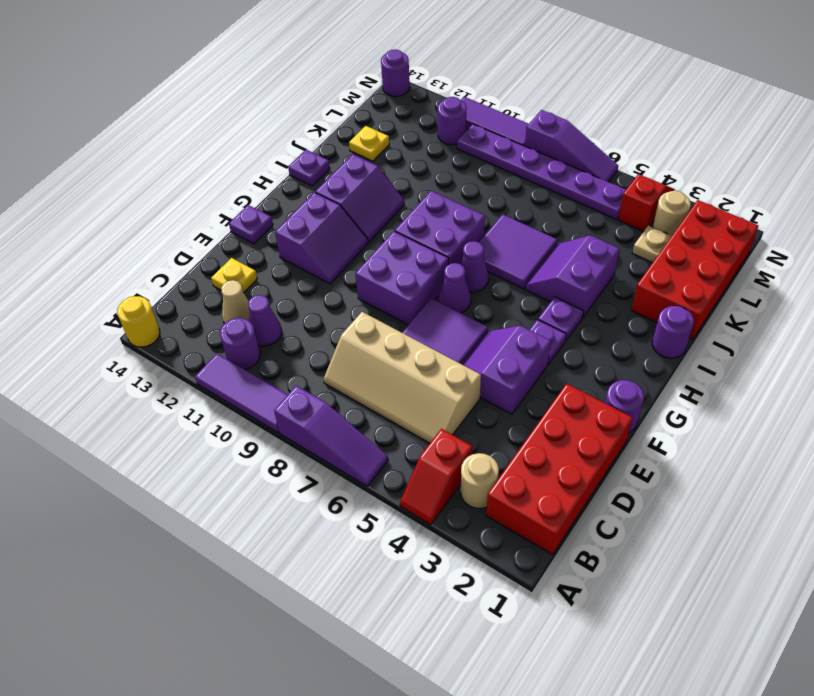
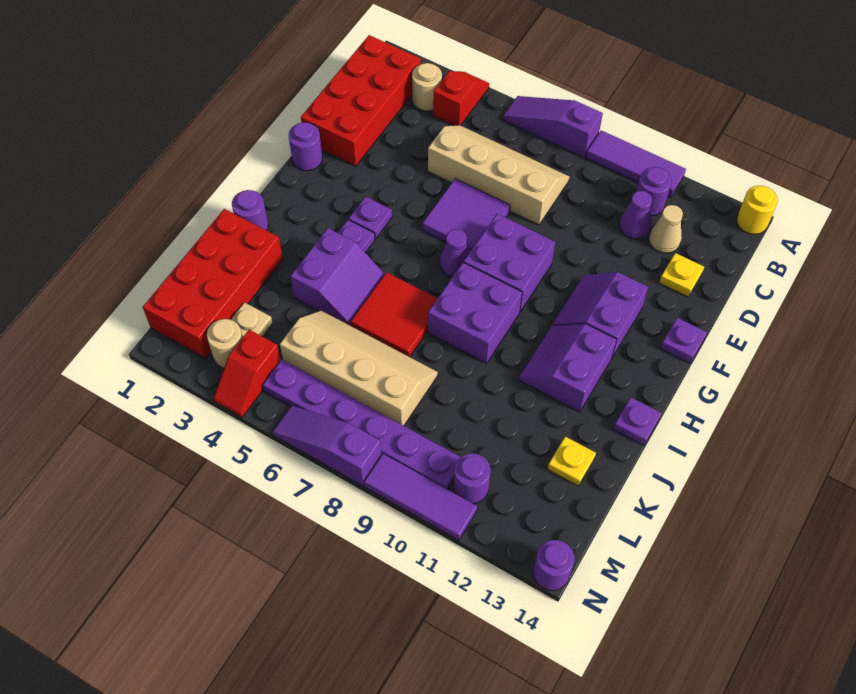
purple 2x2 slope [463,325,551,414] -> none
purple 1x1 cone [461,241,489,292] -> none
purple 2x2 tile [479,214,557,289] -> red 2x2 tile [351,272,438,357]
none -> tan 2x4 slope [280,310,438,426]

